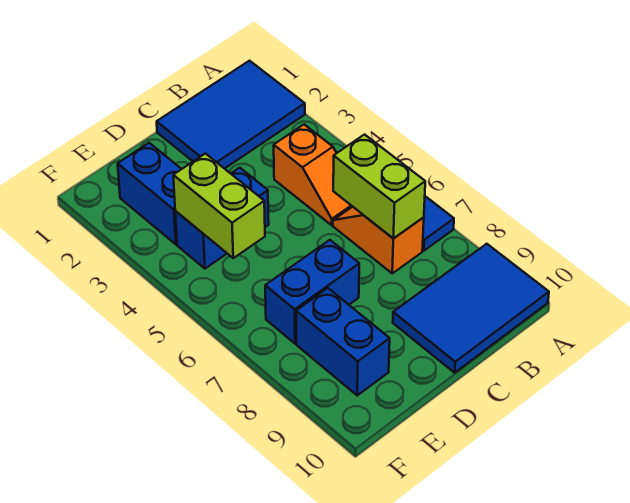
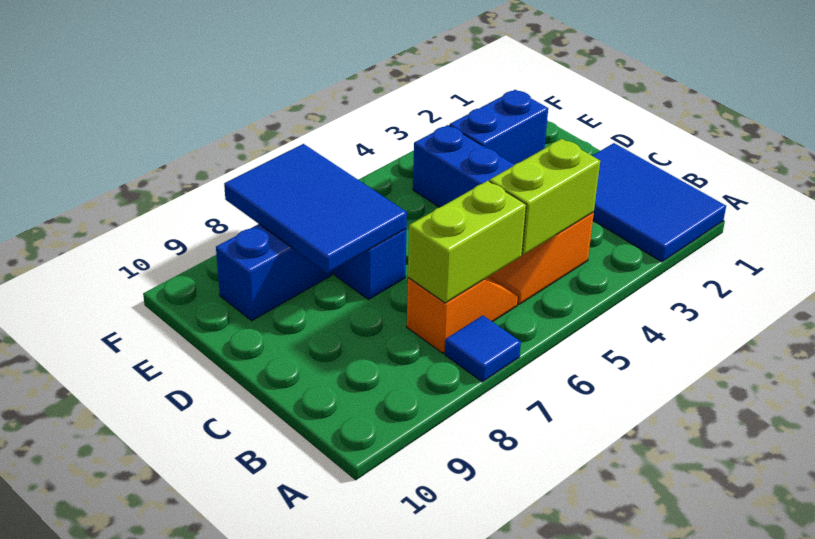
blue 2x3 tile [393,244,549,373] -> blue 2x3 tile moved to [224,144,407,273]
lime 1x2 brick [173,154,265,258] -> lime 1x2 brick moved to [489,139,600,255]

